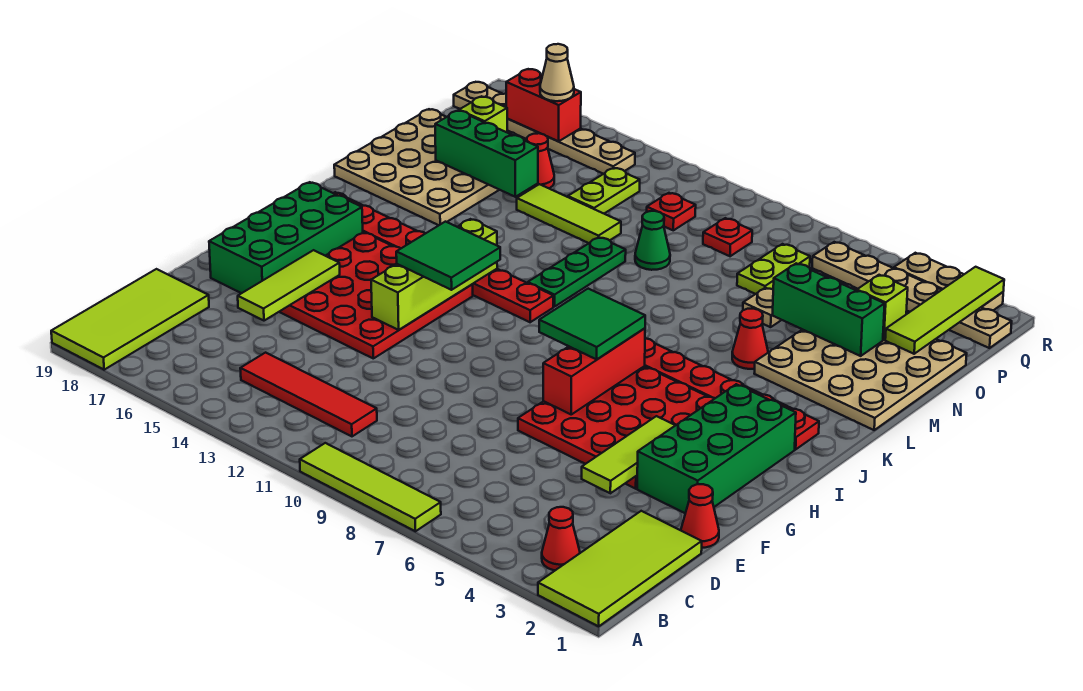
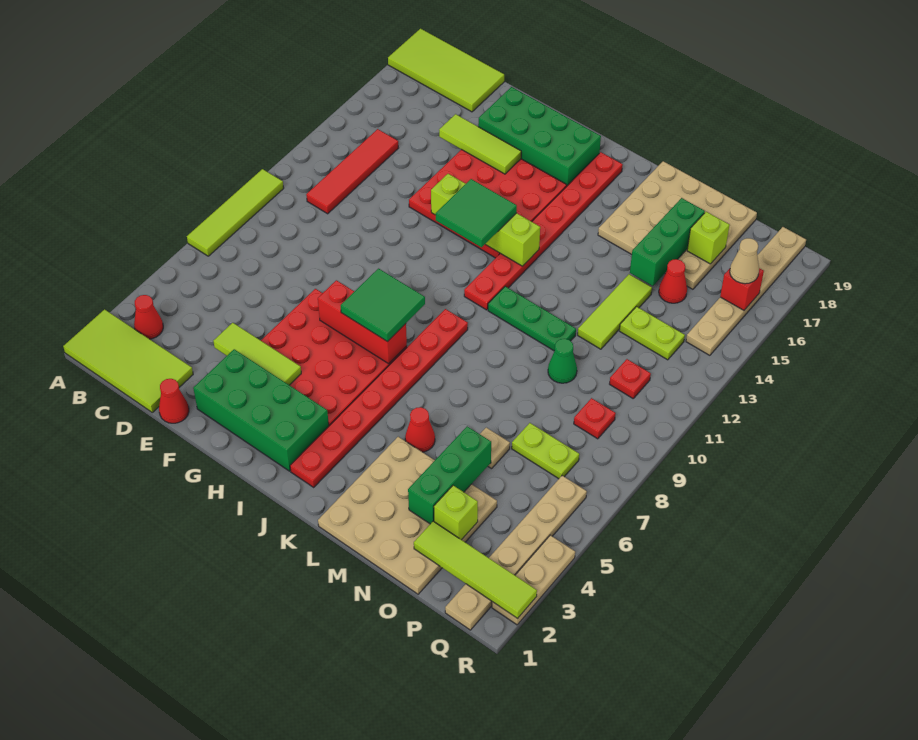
red 1x2 brick [506,69,581,141] -> red 1x1 brick [720,268,764,310]

